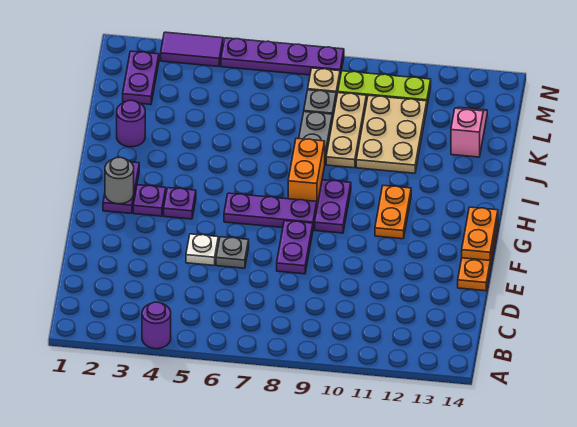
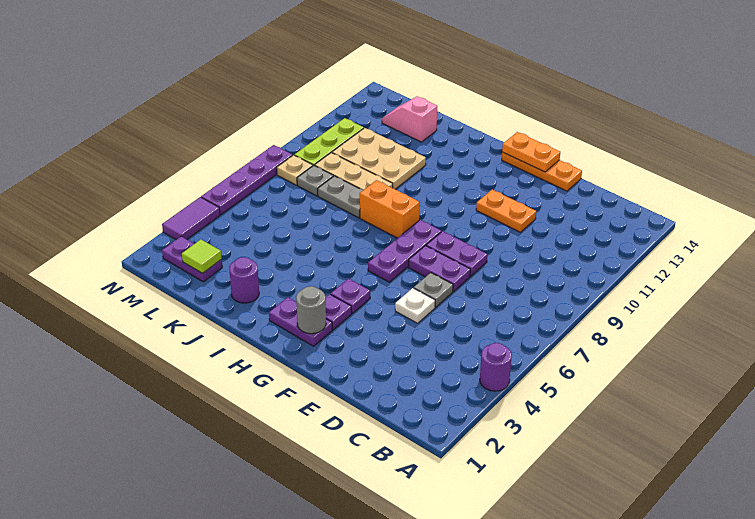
purple 1x2 plate [315,180,351,233] -> purple 1x2 plate moved to [408,246,470,292]
orange 1x2 plate [375,186,411,239] -> orange 1x2 plate moved to [476,189,536,232]
none -> lime 1x1 tile [182,240,222,273]

